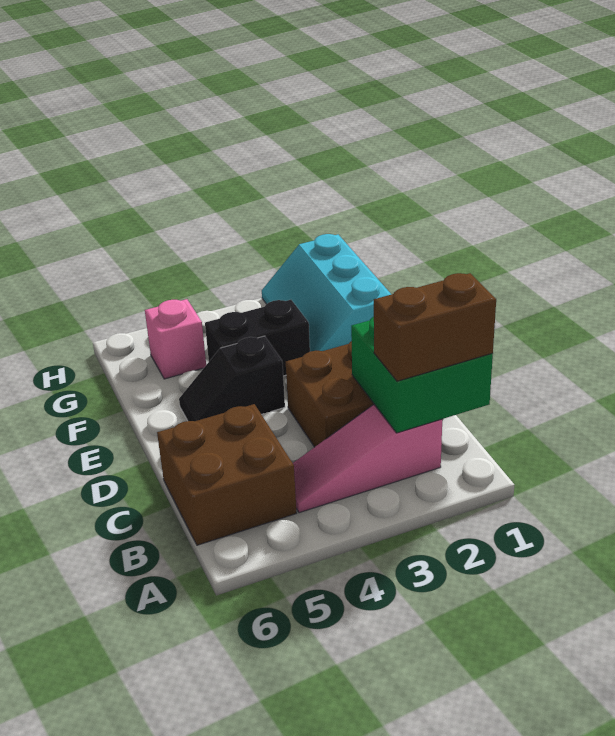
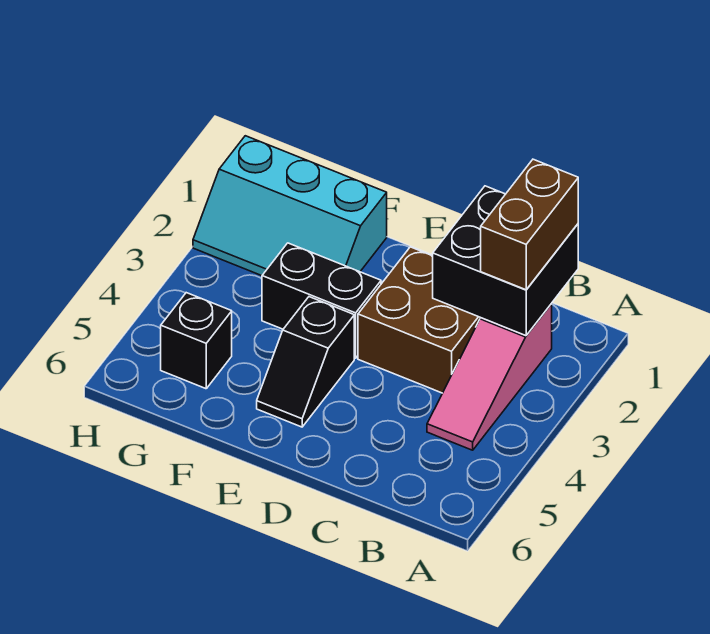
green 2x2 brick [351,317,493,433] -> black 2x2 brick [433,186,578,336]
brown 2x2 brick [157,404,297,545] -> none
black 1x2 brick [205,300,310,376] -> black 1x2 brick turned to [262,243,381,358]
pink 1x1 brick [145,299,206,379] -> black 1x1 brick [161,293,232,389]

